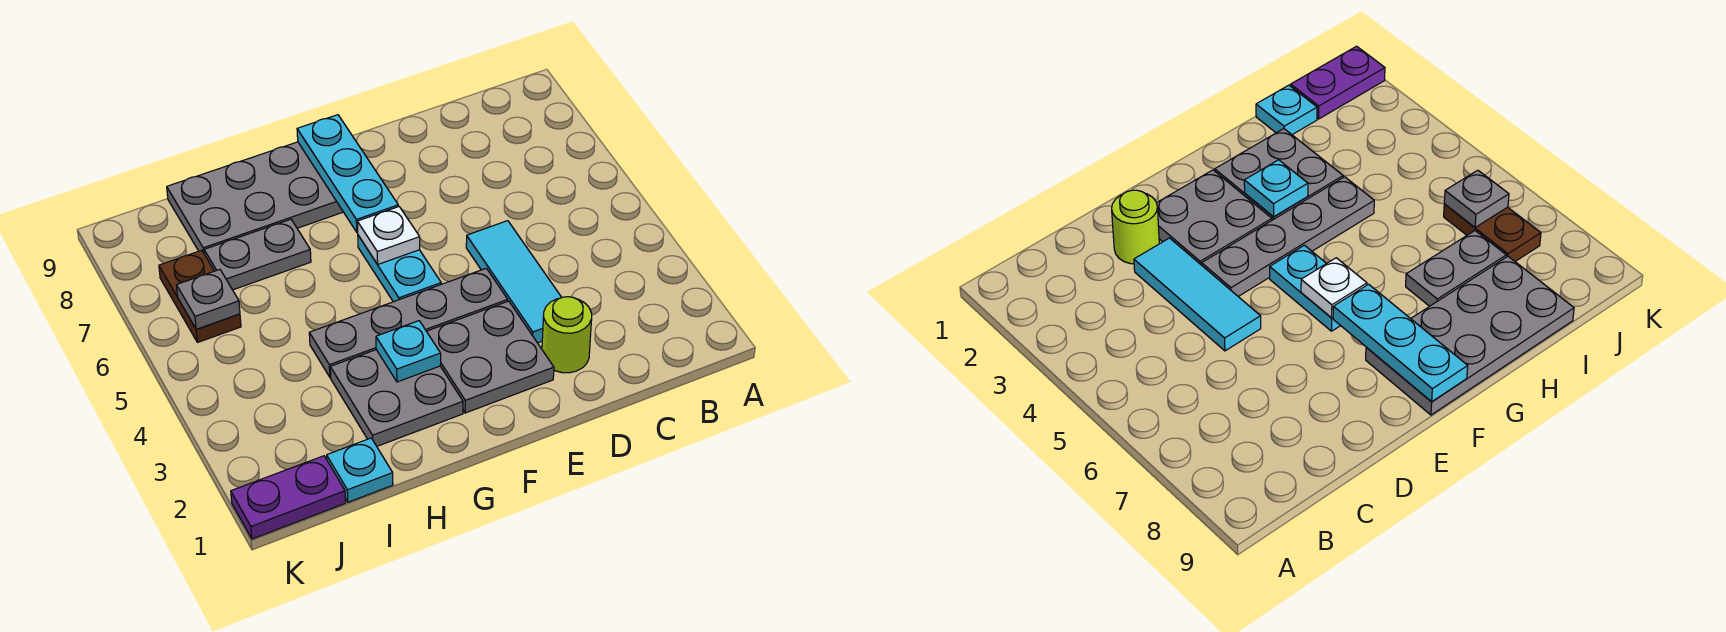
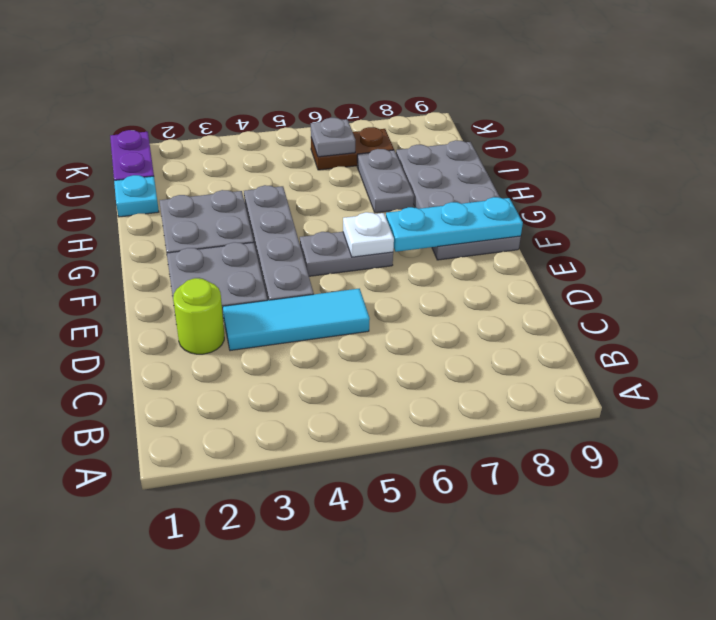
cyan 1x2 plate [358,235,441,302] -> grey 1x2 plate [300,232,393,276]
cyan 1x1 plate [376,321,441,382] -> none

